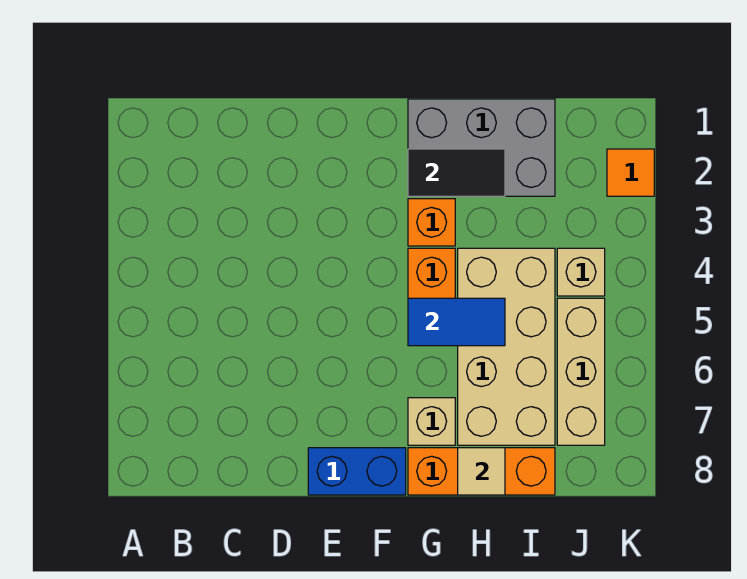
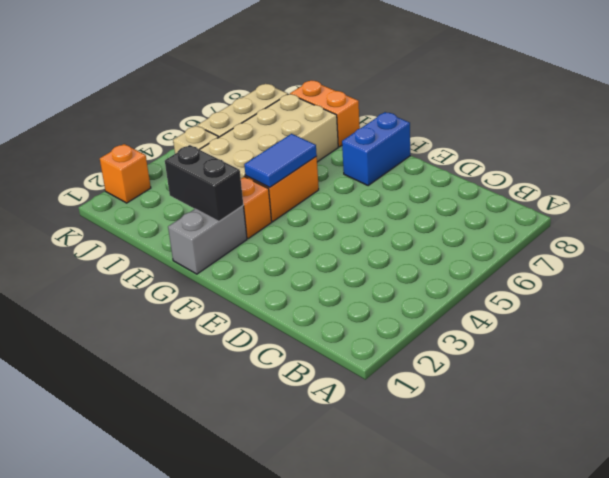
blue 1x2 brick [308,448,406,495] -> blue 1x2 brick turned to [342,112,410,186]
grey 2x3 brick [408,99,555,196] -> grey 1x2 brick [168,206,247,274]
black 1x2 tile [408,149,505,196] -> black 1x2 brick [165,145,243,221]
blue 1x2 tile [408,298,505,346] -> blue 1x2 tile turned to [244,134,317,187]
tan 1x1 brick [408,398,455,445] -> none
orange 1x3 brick [408,448,555,495] -> orange 1x2 brick [290,81,360,147]
tan 1x1 tile [458,448,505,495] -> none
orange 1x1 tile [607,149,654,196] -> orange 1x1 brick [100,144,151,203]

